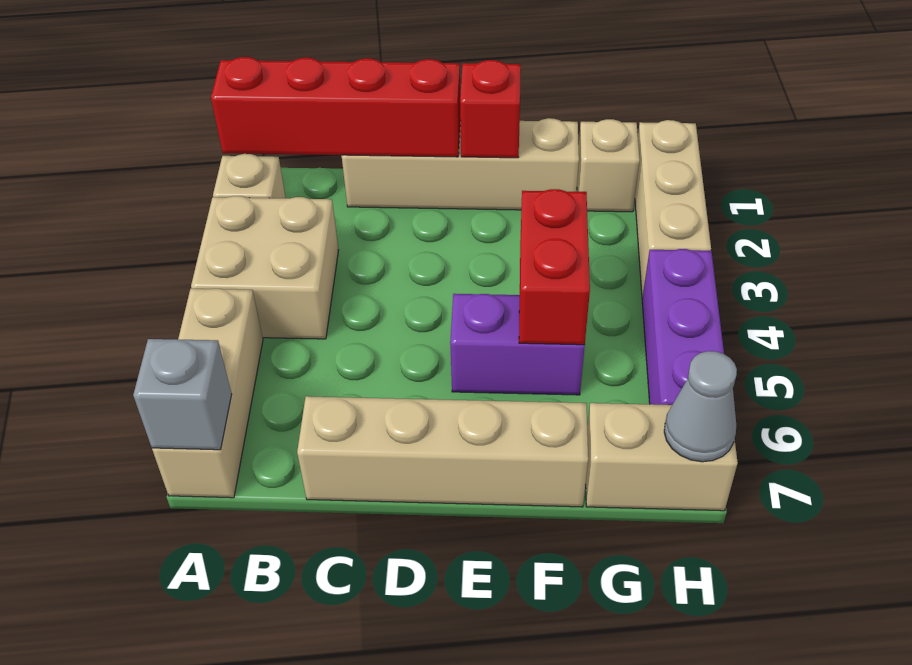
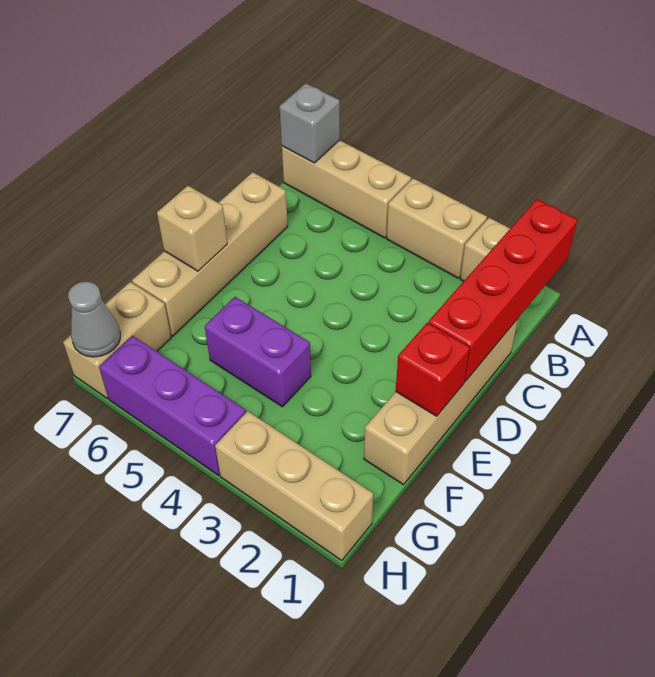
tan 2x2 brick [191,196,339,339] -> tan 1x2 brick [387,178,487,278]
purple 1x2 brick [450,294,585,395] -> purple 1x2 brick turned to [205,297,311,407]
red 1x2 brick [519,189,590,345] -> none
tan 1x1 brick [577,119,640,212] -> tan 1x1 brick moved to [157,186,227,271]

